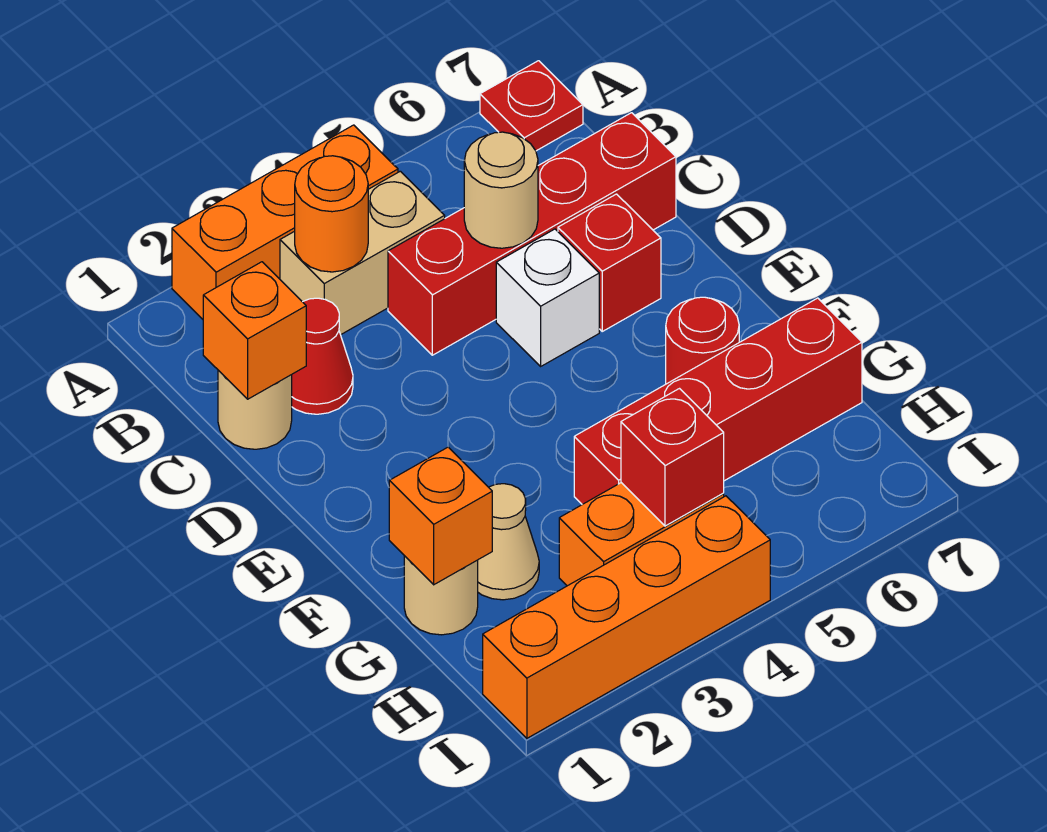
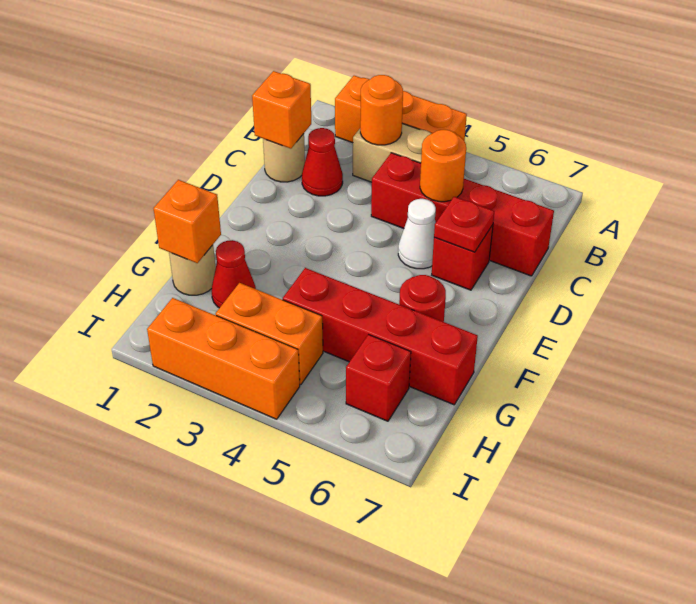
red 1x1 plate [480,61,583,151] -> red 1x1 plate moved to [434,197,494,252]
tan 1x1 round brick [464,132,538,248] -> orange 1x1 round brick [420,130,466,202]
white 1x1 brick [496,229,599,366] -> white 1x1 cone [398,199,436,269]
tan 1x1 cone [478,484,539,600] -> red 1x1 cone [212,240,256,308]
red 1x1 brick [621,389,724,526] -> red 1x1 brick moved to [346,335,411,421]
orange 1x4 brick [483,496,770,738] -> orange 1x3 brick [147,298,300,419]

